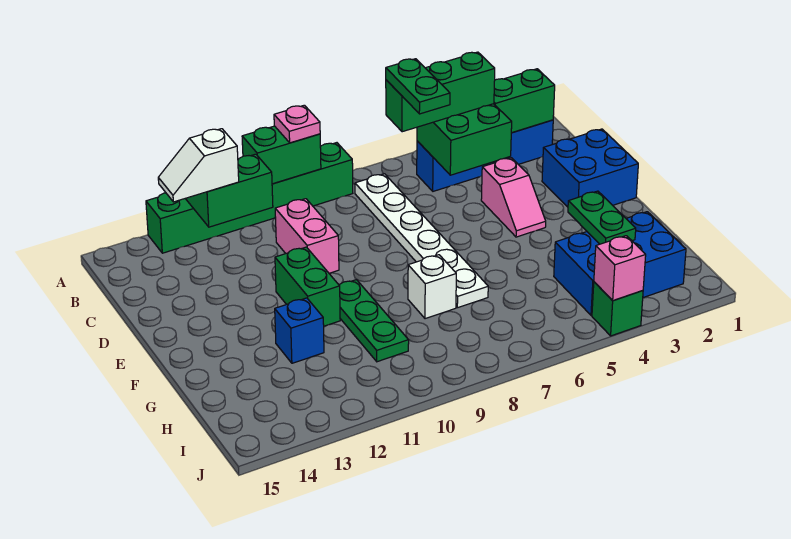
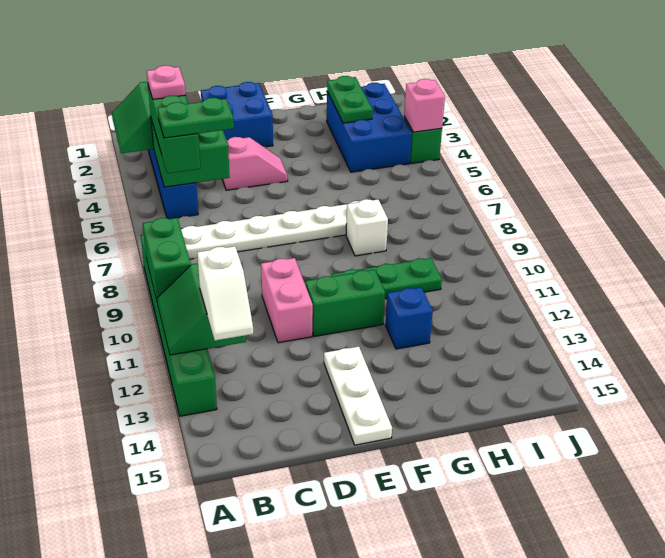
pink 1x1 plate [274,105,320,143] -> pink 1x1 plate moved to [147,65,186,99]
pink 1x2 brick [275,199,339,273] -> pink 1x2 brick turned to [261,258,313,343]
none -> white 1x3 plate [324,347,392,445]
green 1x2 plate [568,191,636,244] -> green 1x2 plate turned to [327,76,373,123]

